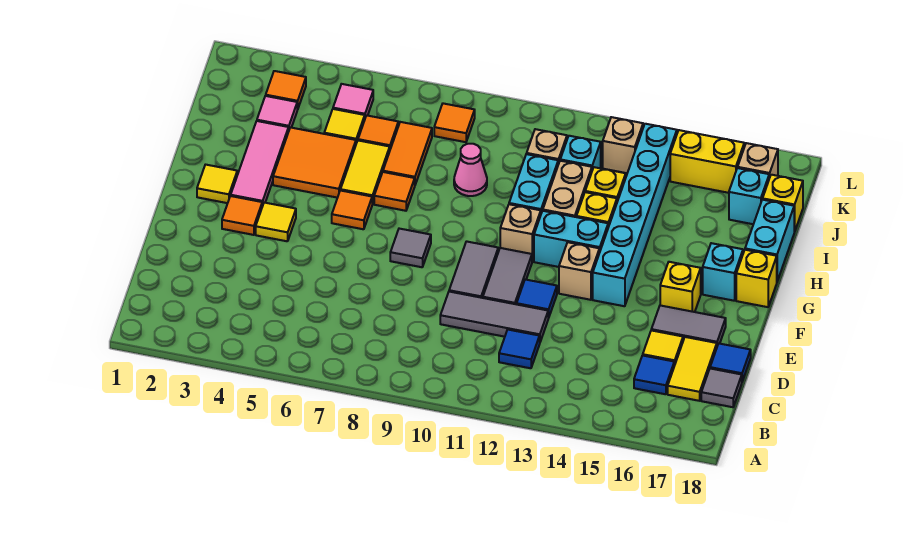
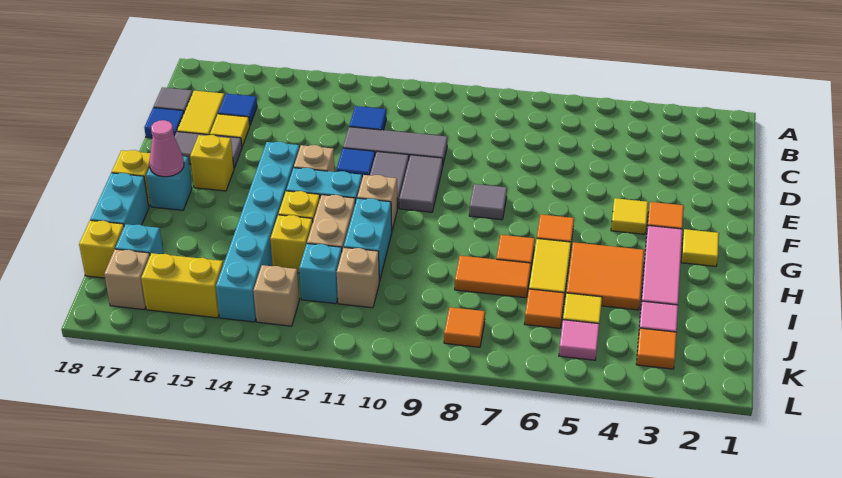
orange 1x2 tile [383,122,432,185] -> orange 1x2 tile turned to [455,256,531,298]
pink 1x1 cone [454,144,487,196] -> pink 1x1 cone moved to [149,120,184,177]

